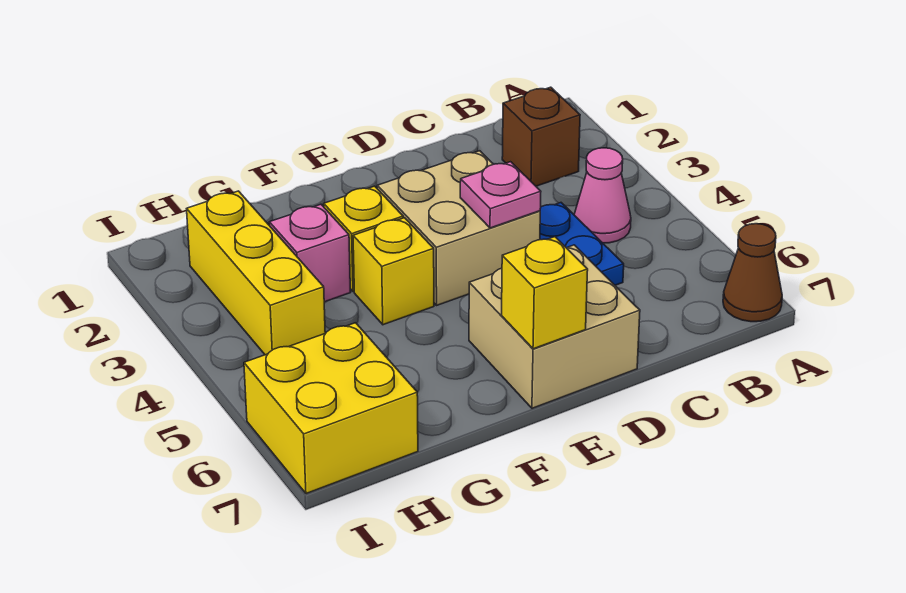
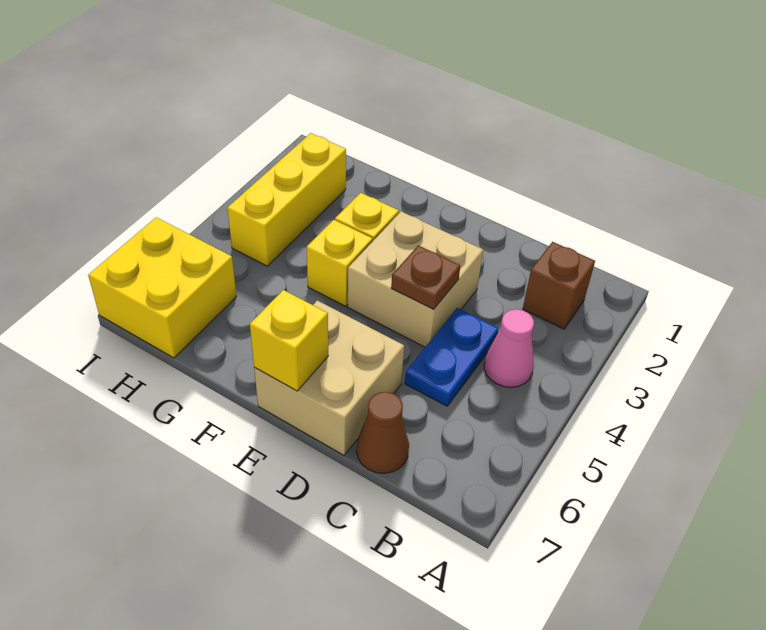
brown 1x1 cone [723,224,782,322] -> brown 1x1 cone moved to [357,392,409,473]
pink 1x1 plate [460,162,541,228] -> brown 1x1 plate [391,245,460,309]
pink 1x1 brick [269,204,351,302] -> none

